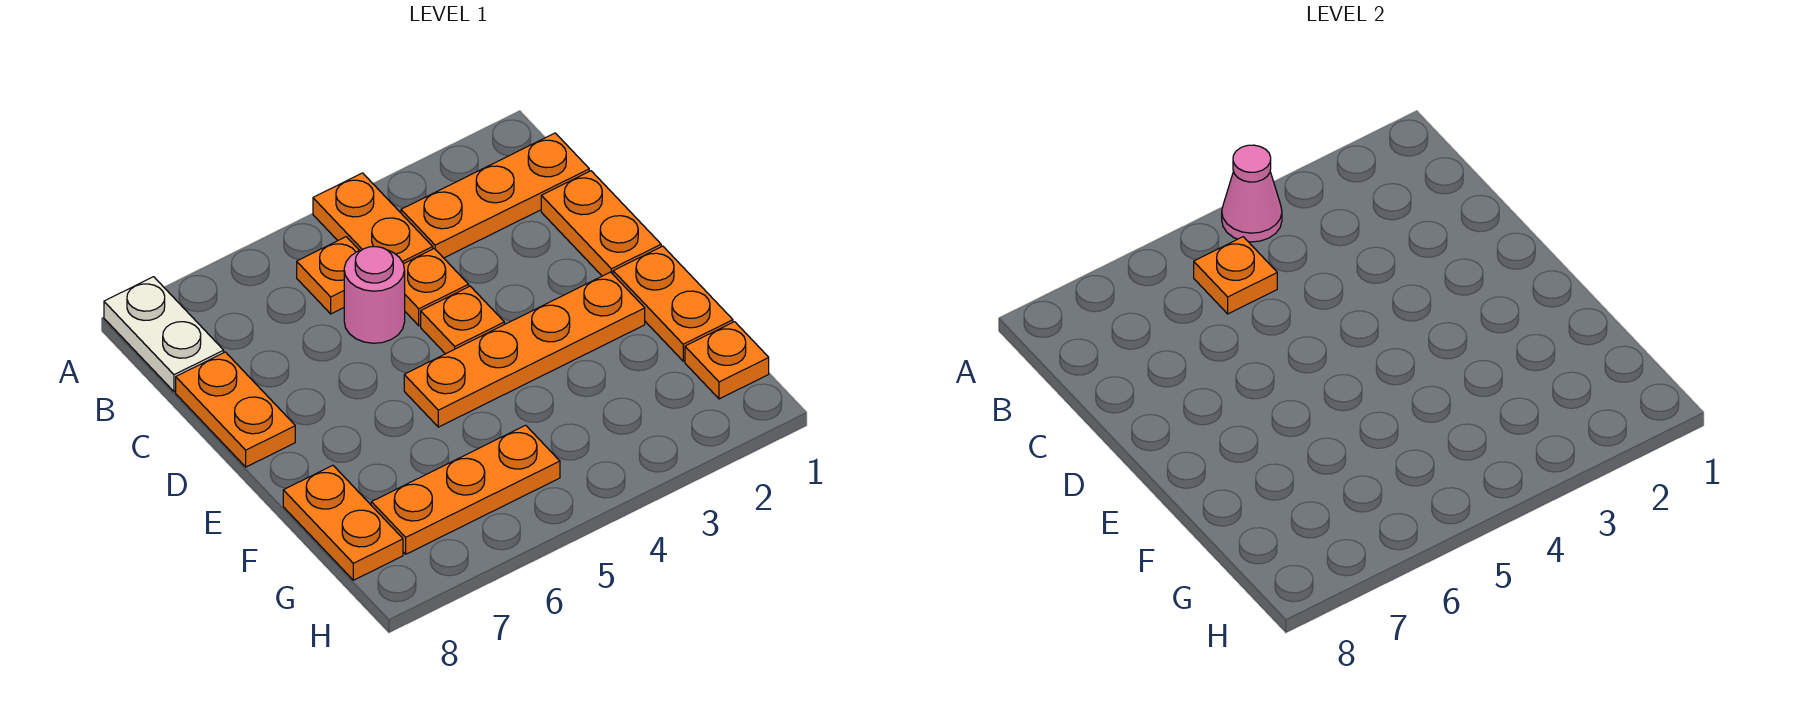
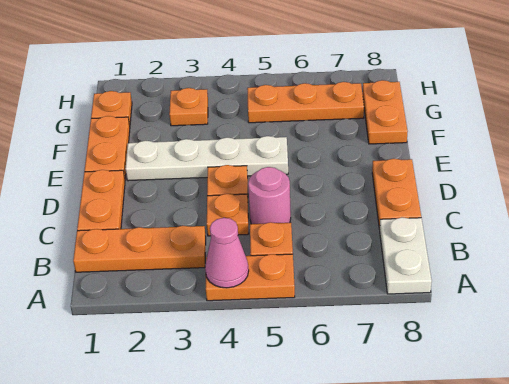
orange 1x2 plate [313,173,433,264] -> orange 1x2 plate turned to [206,254,295,301]
orange 1x1 plate [1194,237,1277,314] -> orange 1x1 plate moved to [169,88,208,126]
orange 1x4 plate [404,272,645,427] -> white 1x4 plate [126,136,288,181]

